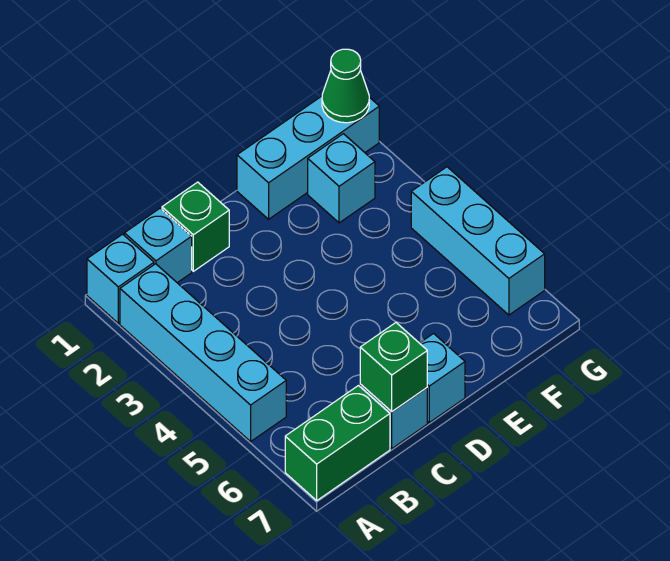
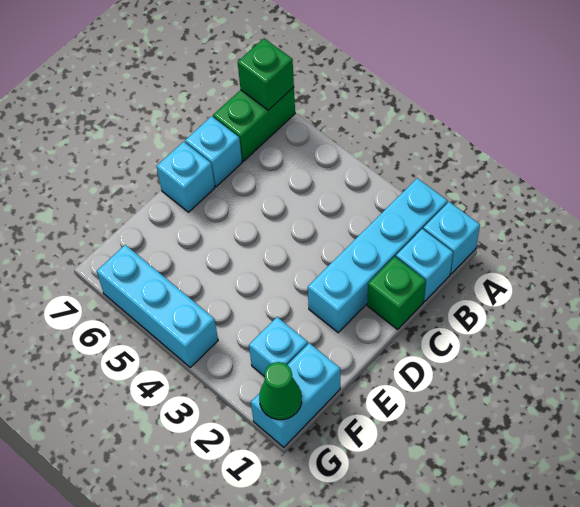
cyan 1x4 brick [120,264,286,441] -> cyan 1x4 brick turned to [308,178,448,333]
green 1x1 brick [360,323,427,412] -> green 1x1 brick moved to [238,38,294,110]
cyan 1x3 brick [237,96,379,219] -> cyan 1x2 brick [251,343,340,447]

